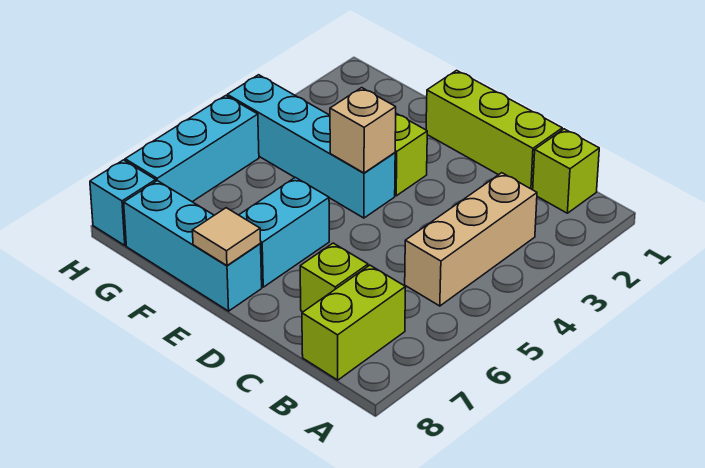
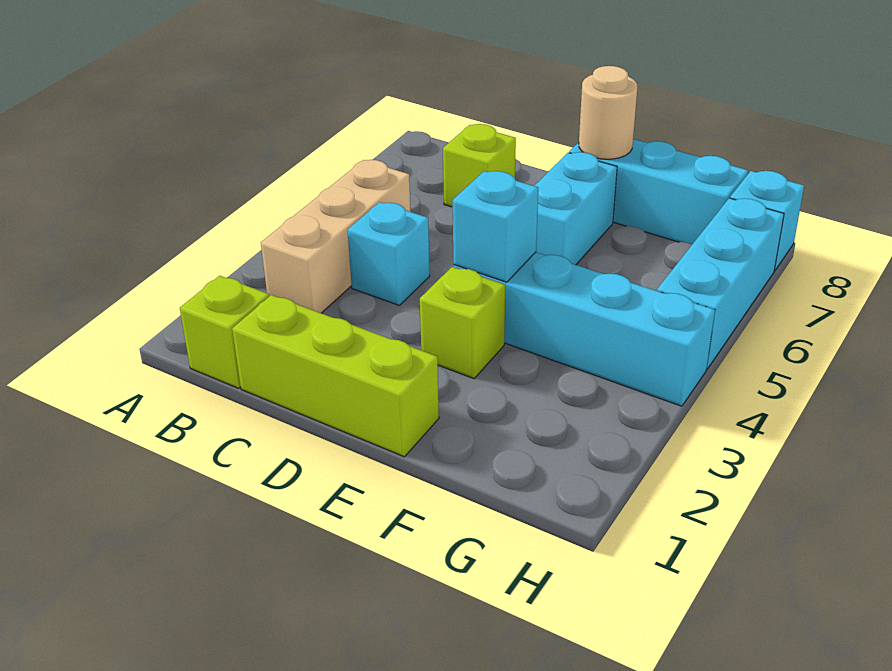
lime 1x2 brick [302,265,406,380] -> none
none -> cyan 1x1 brick [348,202,430,305]
tan 1x1 brick [330,88,396,173] -> cyan 1x1 brick [453,171,538,282]
tan 1x1 tile [192,208,261,266] -> tan 1x1 round brick [579,66,638,159]

